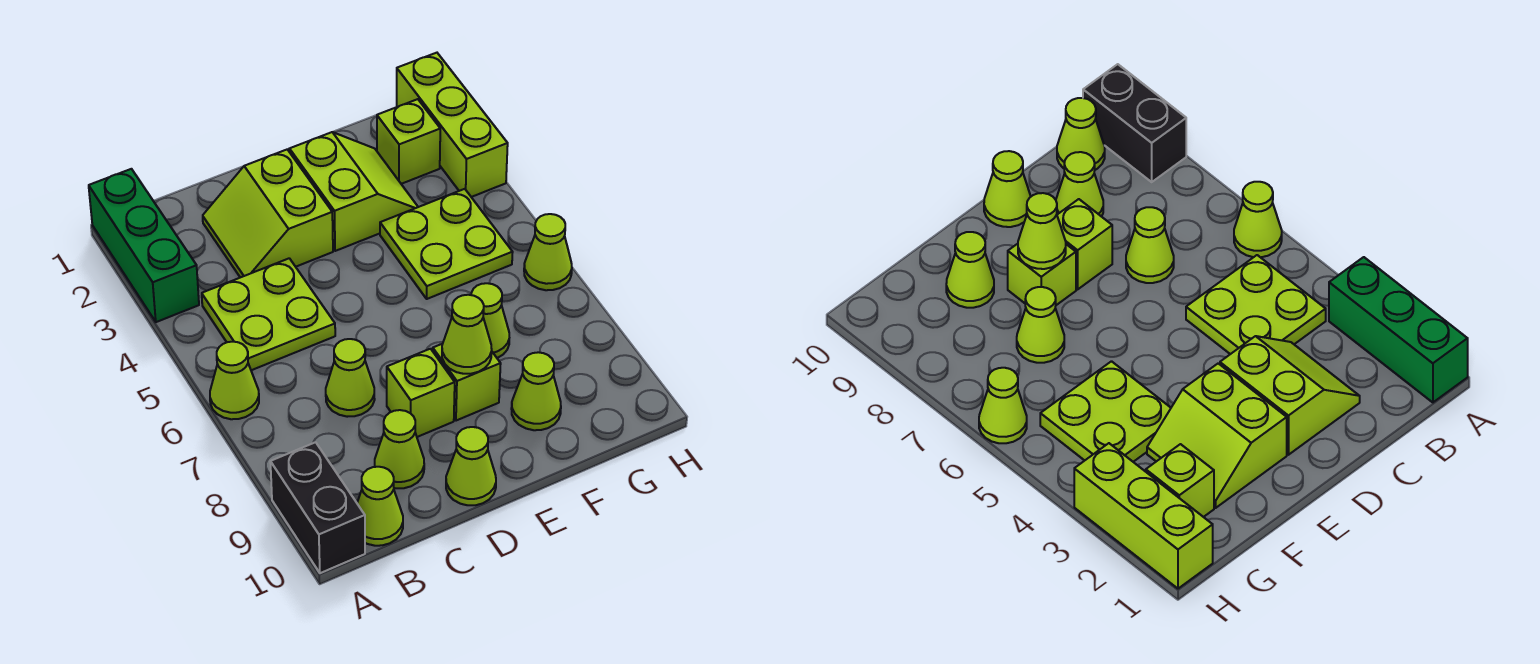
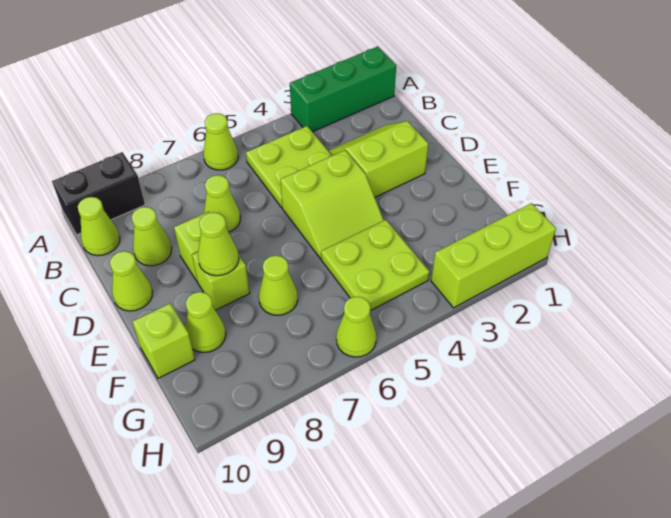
lime 2x2 slope [290,132,418,251] -> lime 2x2 slope moved to [280,150,384,259]
lime 1x1 brick [377,99,440,184] -> lime 1x1 brick moved to [132,304,195,378]

